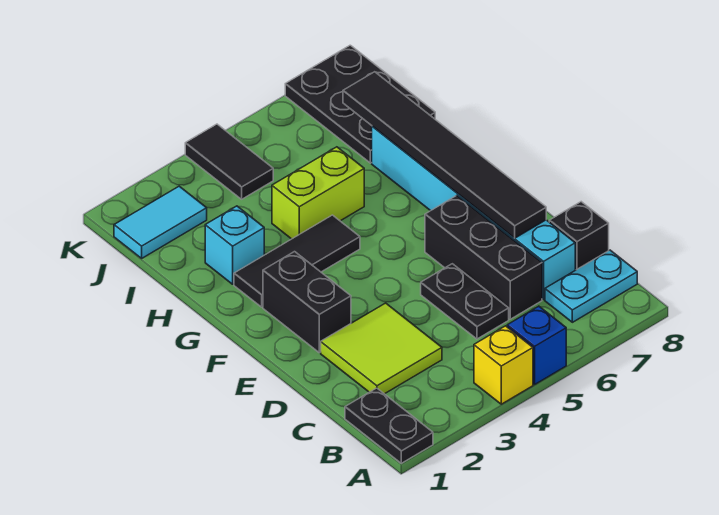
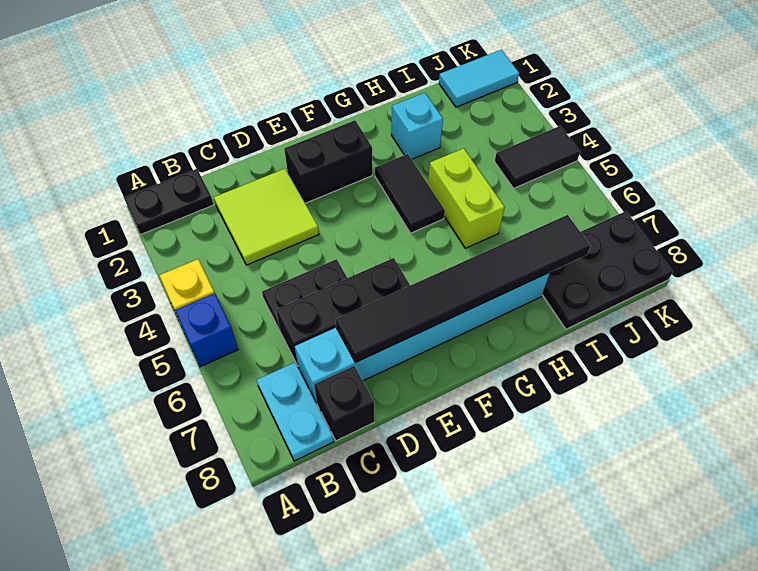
black 1x3 tile [234,215,360,307] -> black 1x2 tile [375,154,445,233]
cyan 1x2 tile [114,186,207,258] -> cyan 1x2 tile turned to [439,50,519,107]

